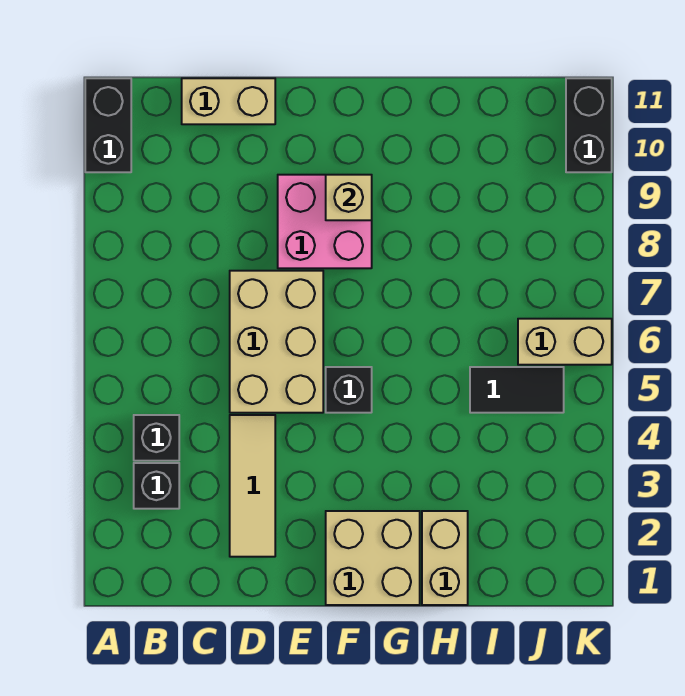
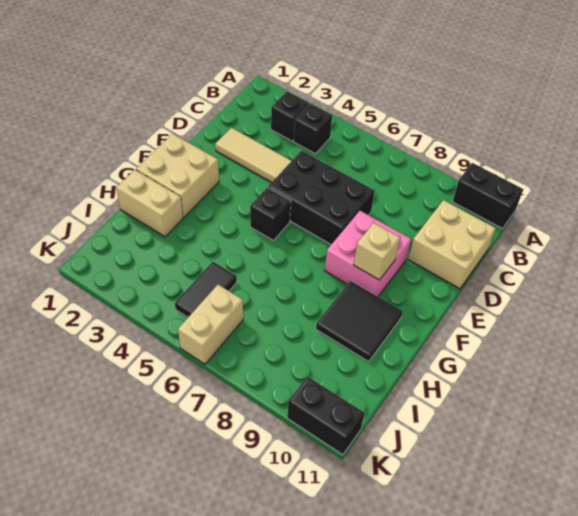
tan 1x2 brick [182,78,275,124] -> tan 2x2 brick [408,200,496,289]
tan 2x3 brick [230,271,323,413] -> black 2x3 brick [268,151,375,245]
none -> black 2x2 tile [316,281,403,362]

